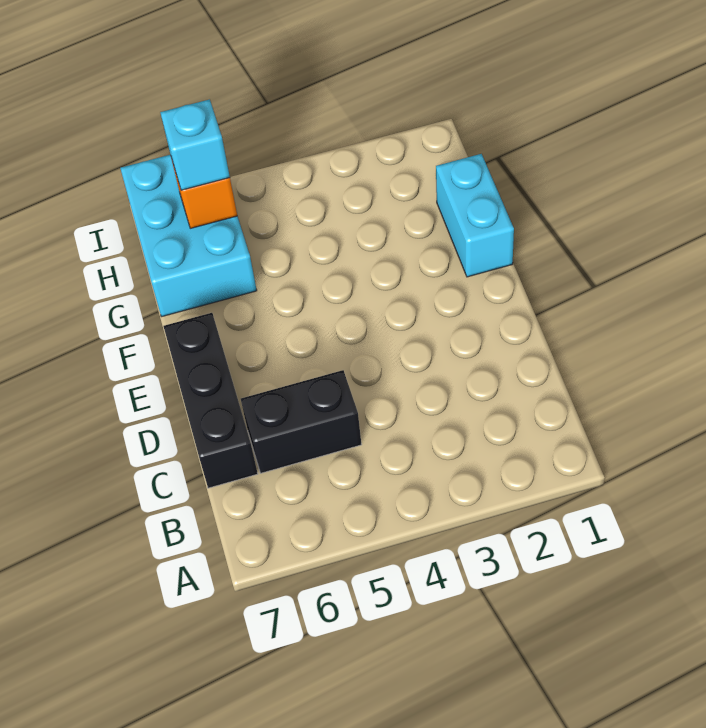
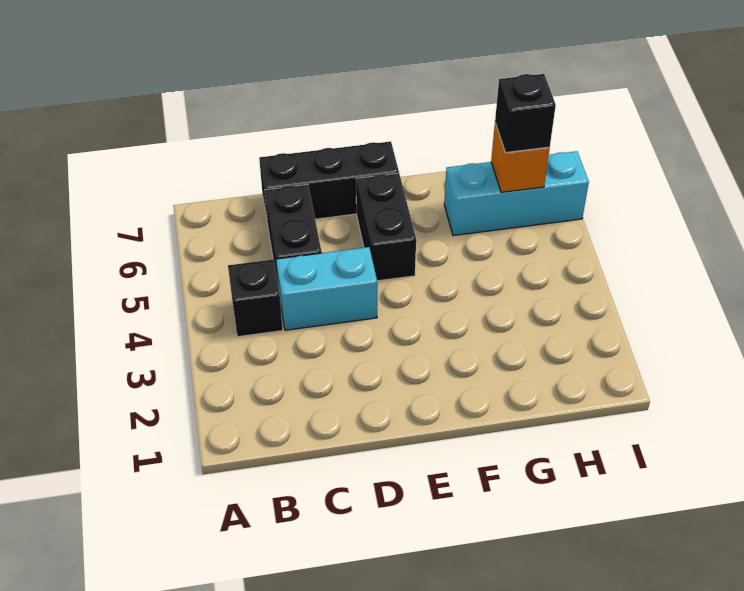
none -> black 1x1 brick [228,259,283,337]
none -> black 1x2 brick [356,173,416,281]
cyan 1x2 brick [436,154,514,277] -> cyan 1x2 brick moved to [276,247,377,330]
cyan 2x3 brick [120,155,257,317] -> cyan 1x3 brick [444,151,589,236]
cyan 1x1 brick [160,99,230,190] -> black 1x1 brick [495,74,556,153]

